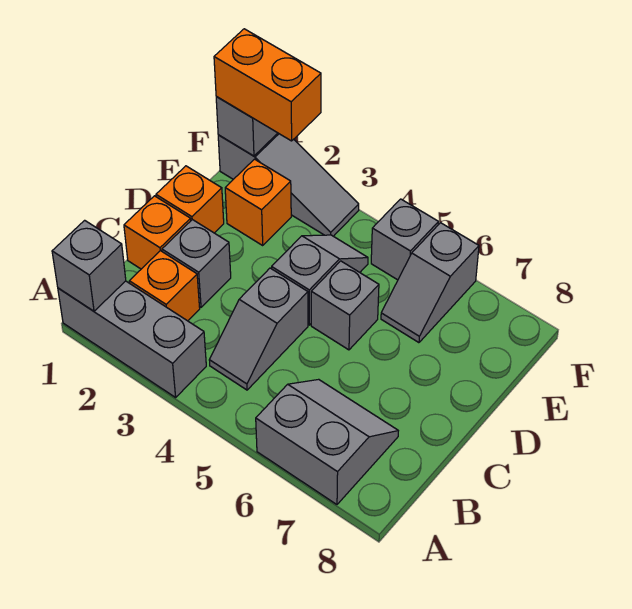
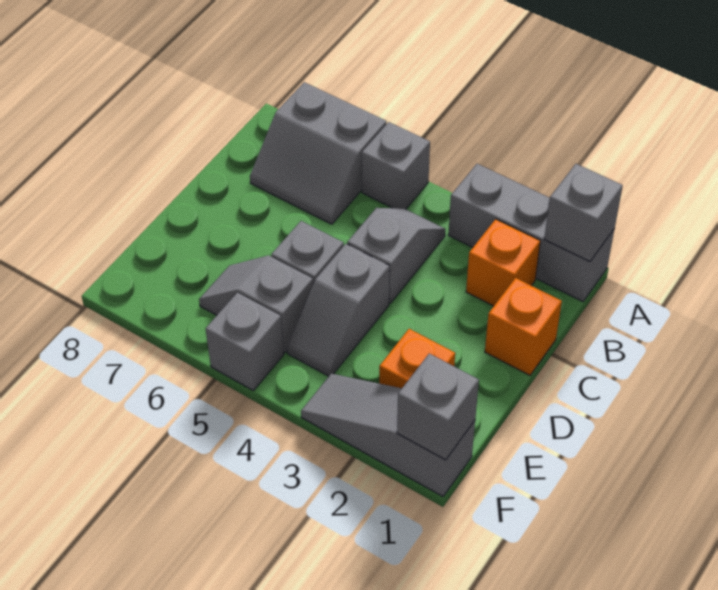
grey 1x1 brick [162,220,231,307] -> grey 1x1 brick moved to [362,122,430,209]
orange 1x1 brick [156,166,224,233] -> none
grey 1x2 slope [381,223,479,343] -> grey 1x2 slope turned to [199,255,313,352]
orange 1x2 brick [214,29,321,141] -> none

